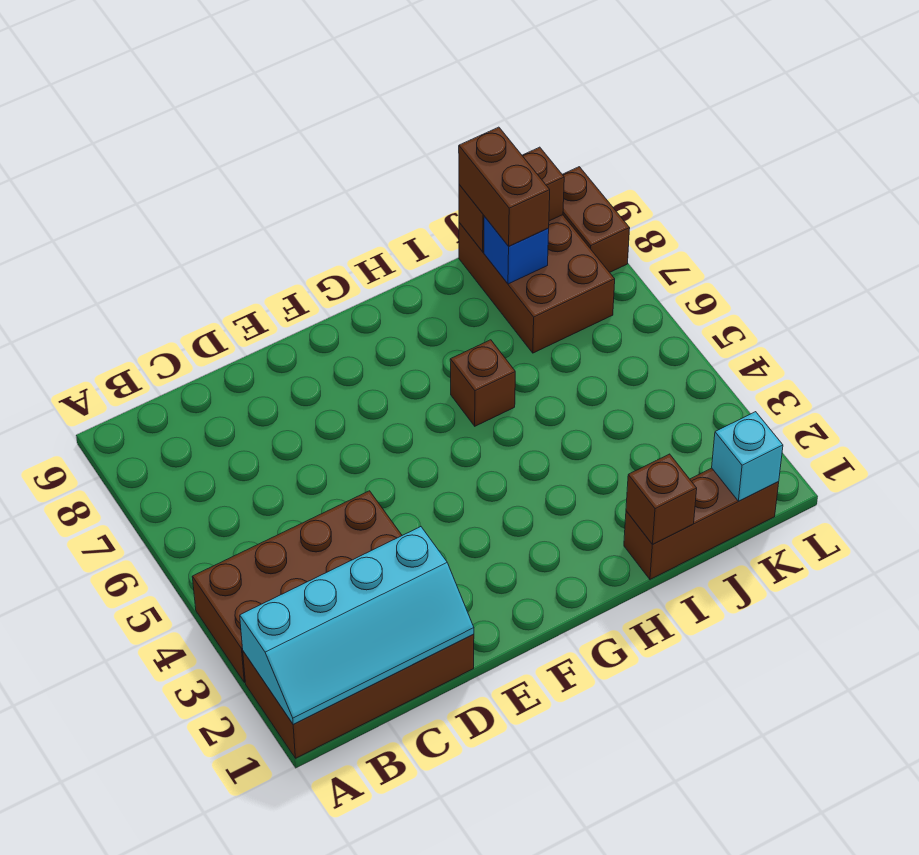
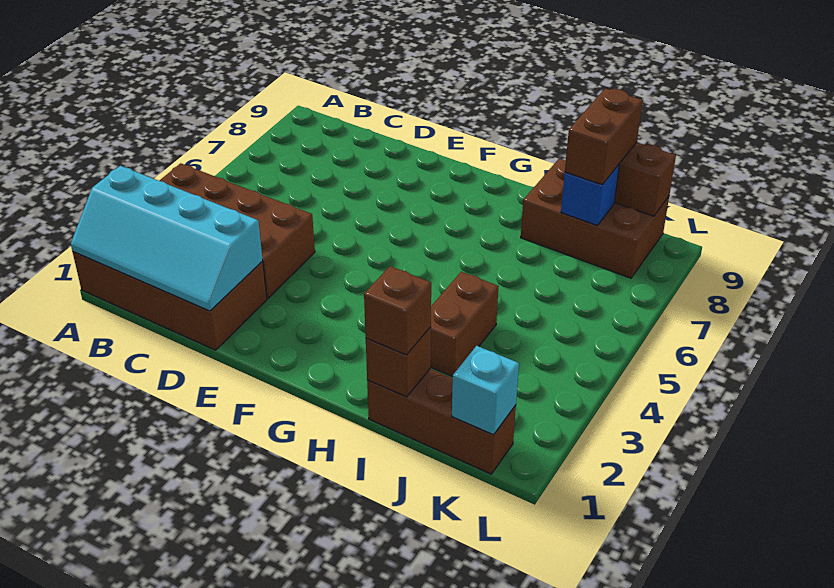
brown 1x1 brick [450,340,515,426] -> brown 1x1 brick moved to [364,266,431,355]
brown 2x3 brick [459,215,615,353] -> brown 2x3 brick turned to [521,158,669,278]
brown 1x2 brick [562,167,630,272] -> brown 1x2 brick moved to [430,272,498,377]

